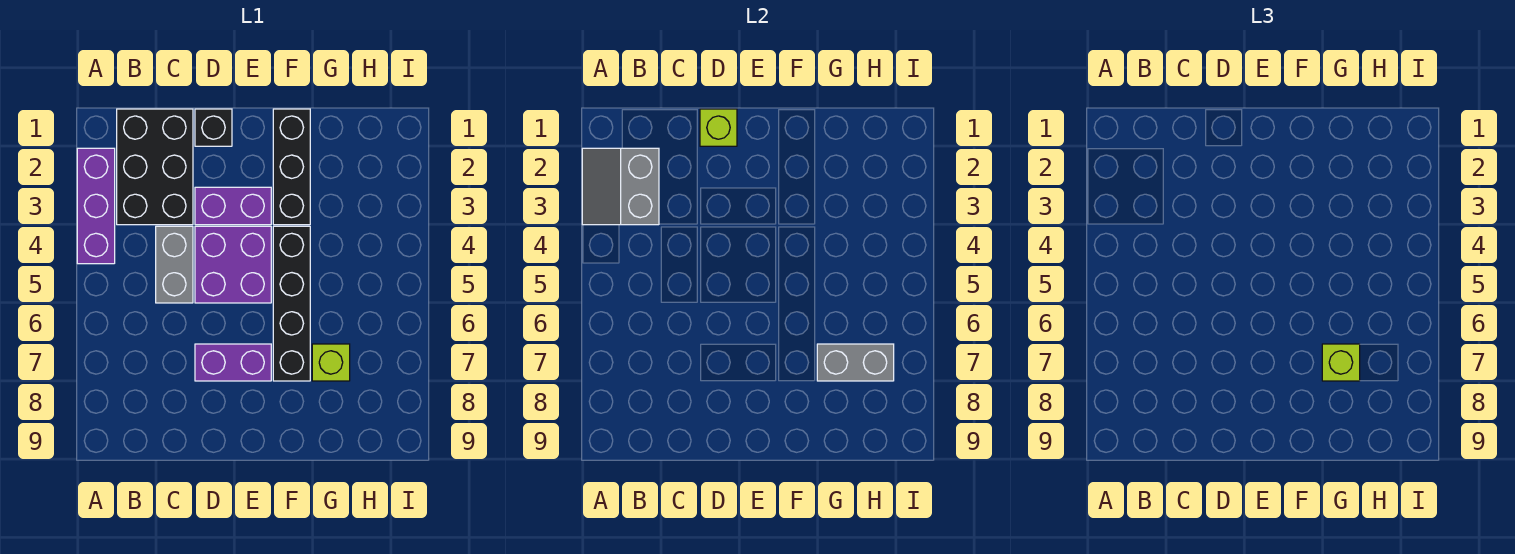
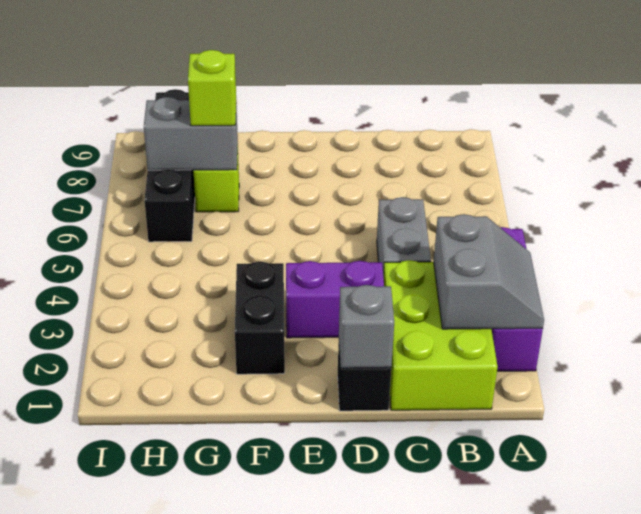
black 2x3 brick [117,109,193,225] -> lime 2x3 brick [384,260,498,410]
lime 1x1 brick [700,109,737,146] -> grey 1x1 brick [339,285,394,368]
purple 2x2 brick [195,226,271,303] -> none
purple 1x2 brick [195,344,271,381] -> none
black 1x3 brick [273,109,310,225] -> black 1x2 brick [235,262,285,374]
black 1x4 brick [273,226,310,381] -> black 1x4 brick moved to [145,89,195,242]

